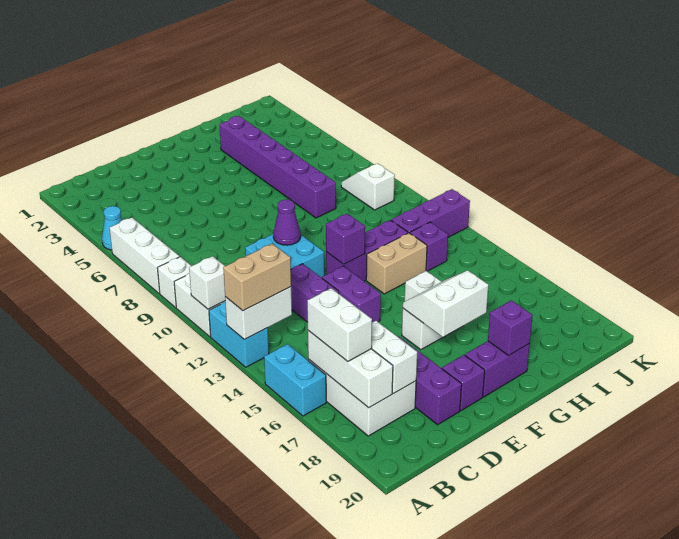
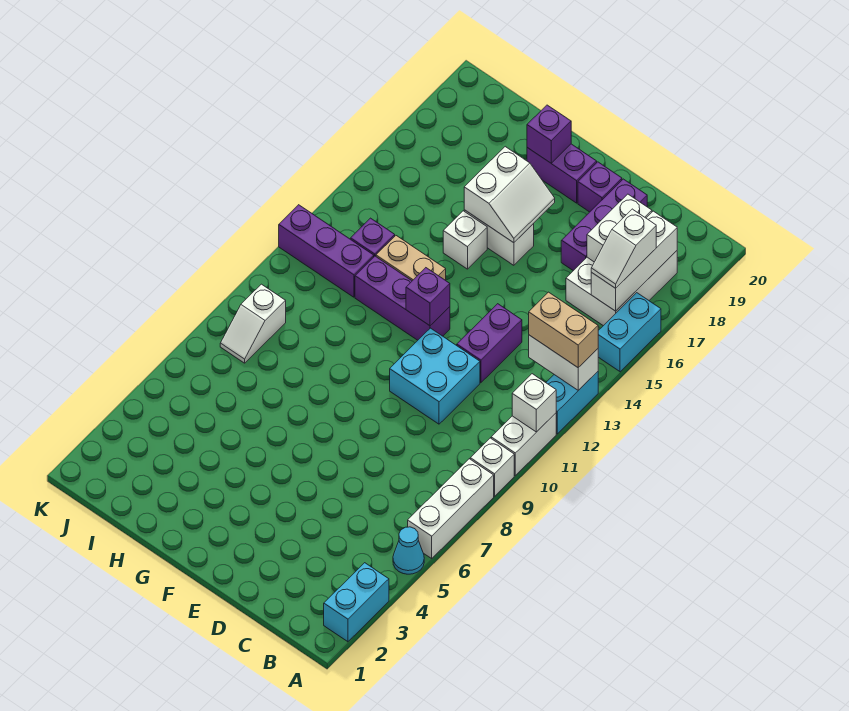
none -> cyan 1x2 brick [324,563,389,642]
white 1x2 brick [307,288,372,361] -> white 1x2 slope [591,209,656,288]
purple 1x1 cone [273,200,301,245] -> none
purple 1x2 brick [322,266,381,322] -> none
white 2x2 slope [403,270,489,337] -> white 2x2 slope turned to [464,147,555,243]
purple 1x6 brick [220,116,336,218] -> none

